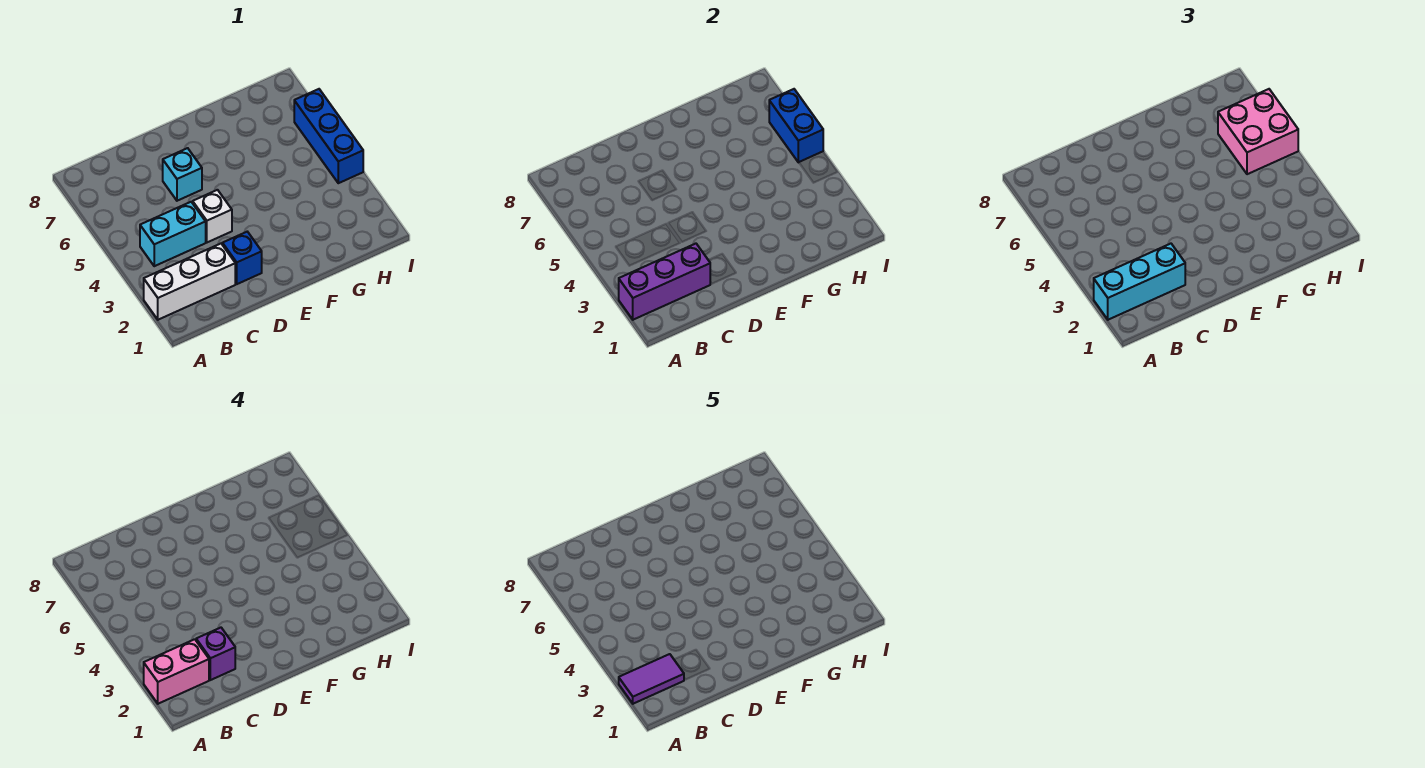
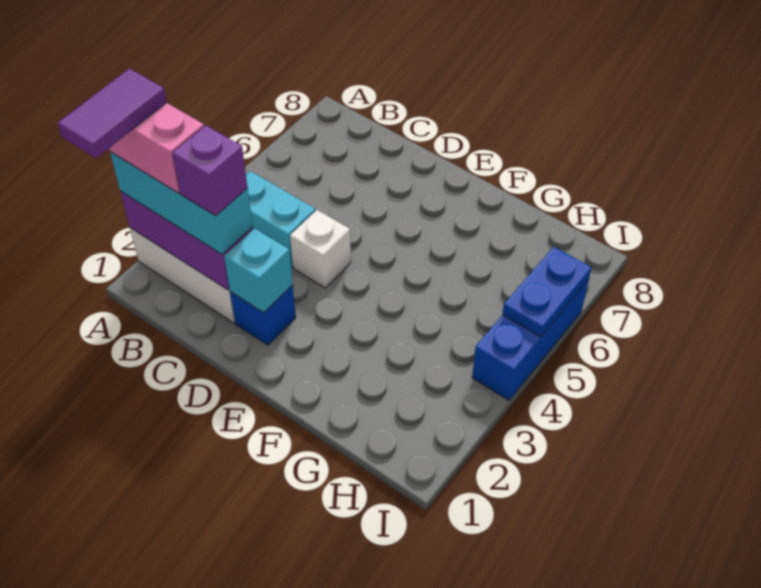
purple 1x2 tile [619,654,684,704] -> purple 1x2 tile turned to [58,68,167,158]
cyan 1x1 brick [163,148,202,201] -> cyan 1x1 brick moved to [224,228,293,313]
pink 2x2 brick [1218,89,1298,174] -> none
blue 1x2 brick [769,89,823,162] -> blue 1x2 plate [502,247,592,337]

